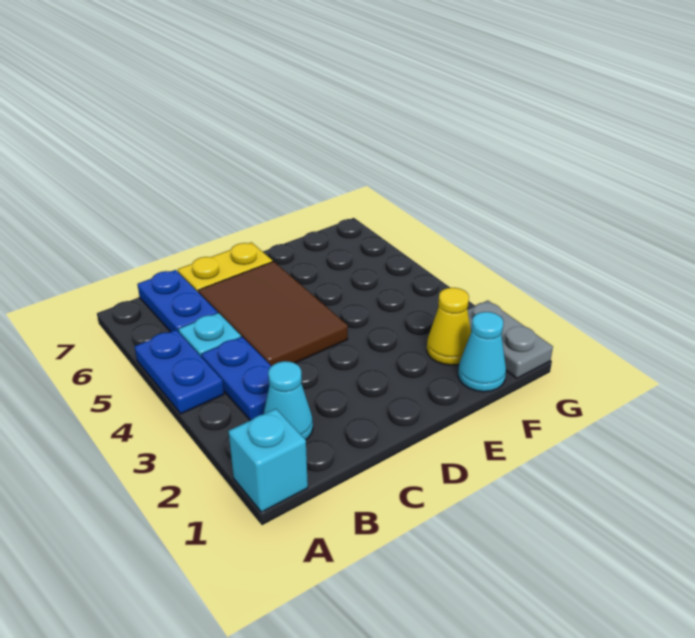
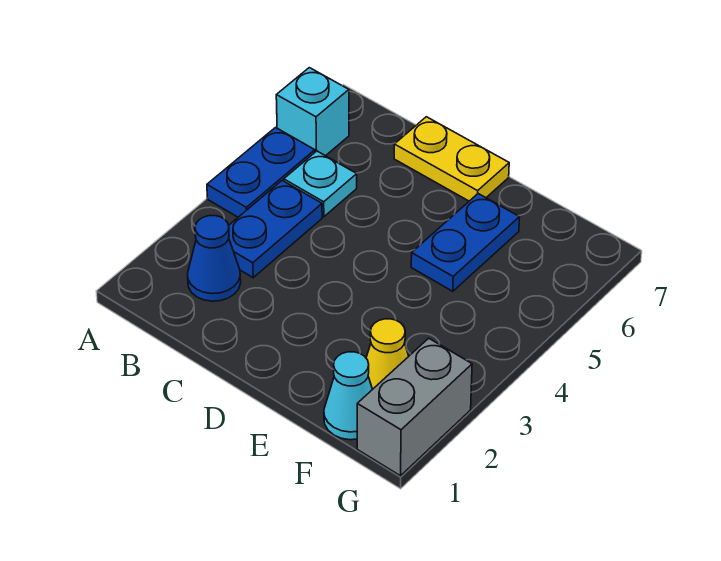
cyan 1x1 brick [228,409,308,512] -> cyan 1x1 brick moved to [276,68,349,156]
cyan 1x1 cone [264,361,313,440] -> blue 1x1 cone [188,216,241,301]
blue 1x2 plate [137,270,218,332] -> blue 1x2 plate moved to [411,194,519,291]
brown 2x3 tile [199,261,348,366] -> none
grey 1x2 plate [468,301,553,378] -> grey 1x2 brick [357,338,472,476]

